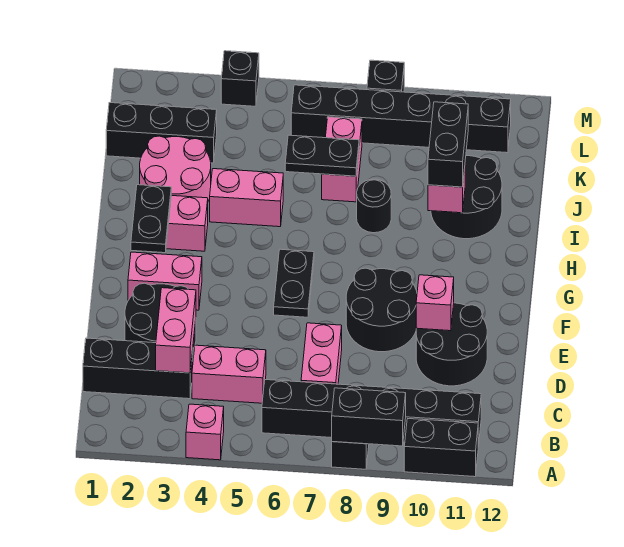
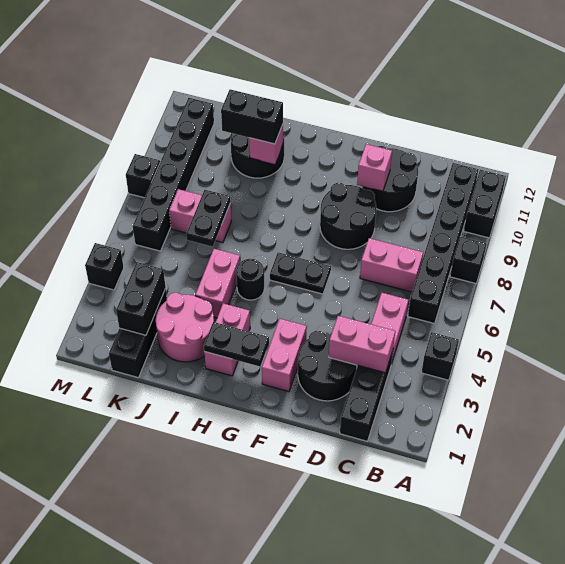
pink 1x1 brick [186,404,224,460] -> black 1x1 brick [421,332,459,380]
black 1x2 brick [332,388,406,446] -> black 1x2 brick moved to [116,262,166,335]
black 1x1 round brick [356,179,391,233] -> black 1x1 round brick moved to [236,259,264,300]

